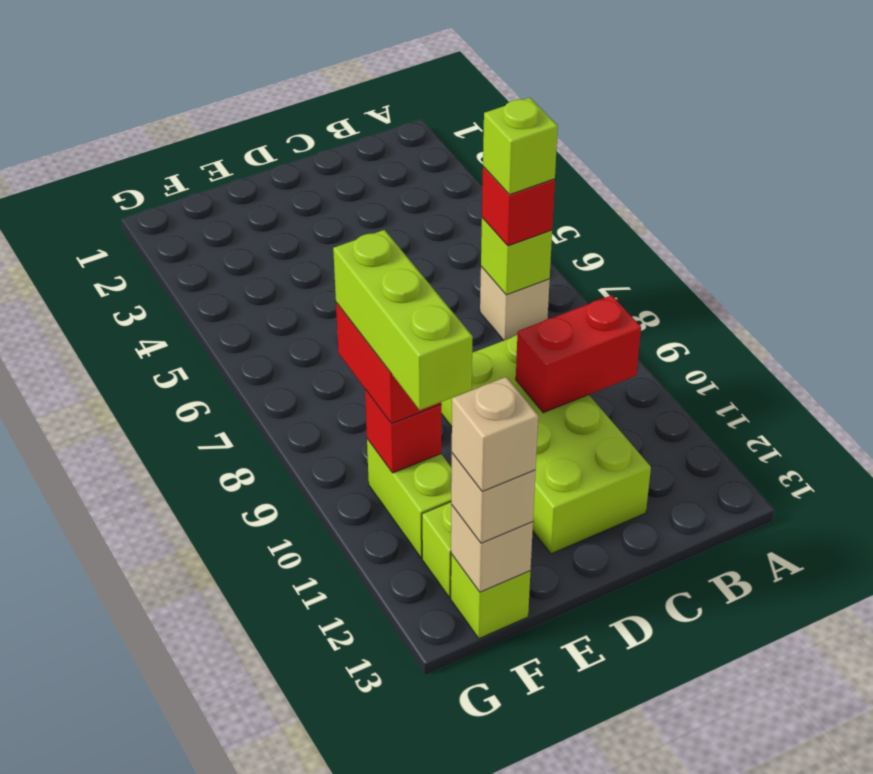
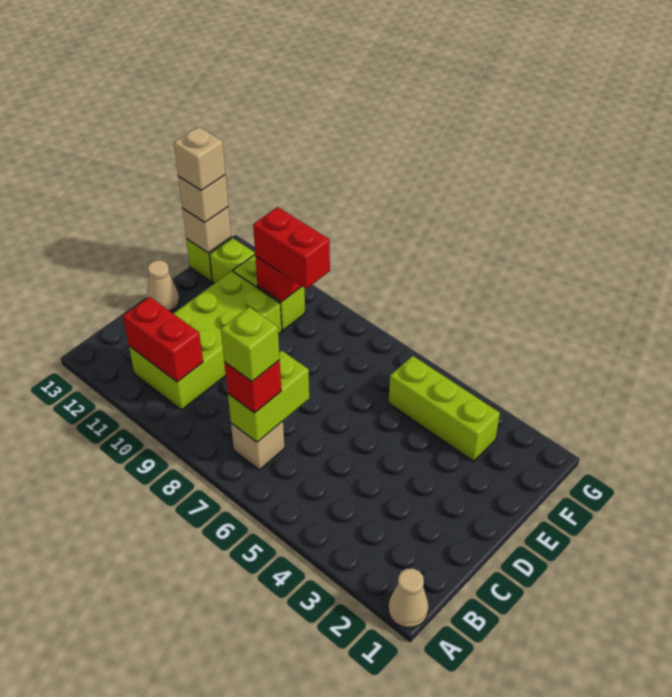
none -> tan 1x1 cone [388,568,429,628]
lime 1x1 brick [481,218,552,295] -> lime 1x2 brick [228,351,309,442]
red 1x2 brick [516,295,641,413] -> red 1x2 brick turned to [123,297,203,382]
lime 2x4 brick [441,335,651,554] -> lime 2x4 brick turned to [129,271,282,410]
none -> tan 1x1 cone [147,260,179,311]
lime 1x3 brick [333,230,473,410] -> lime 1x3 brick moved to [389,356,500,461]

